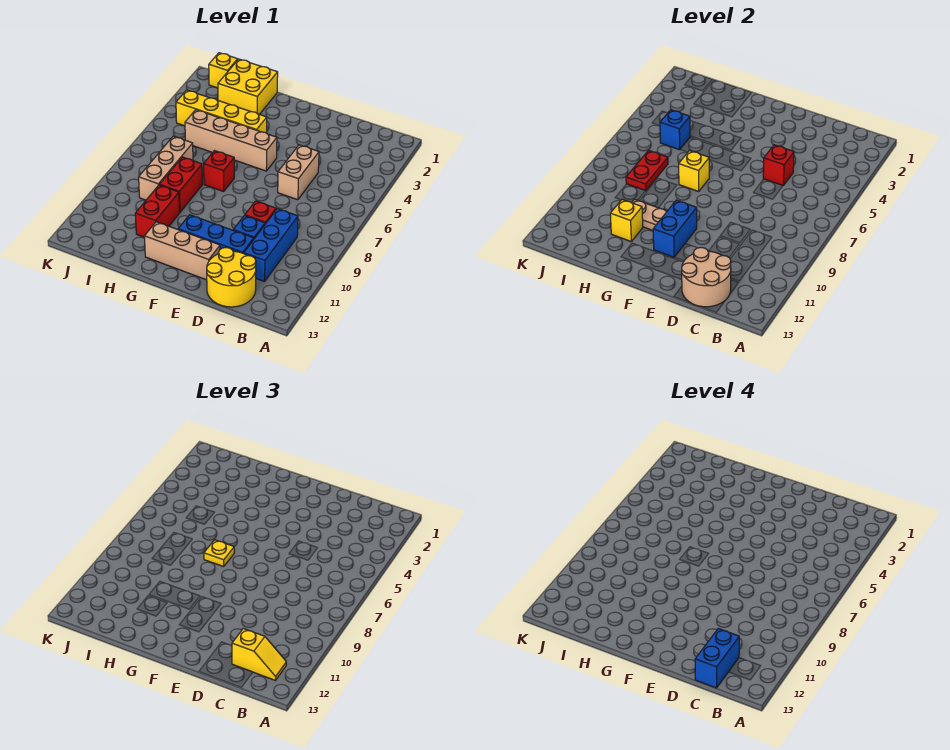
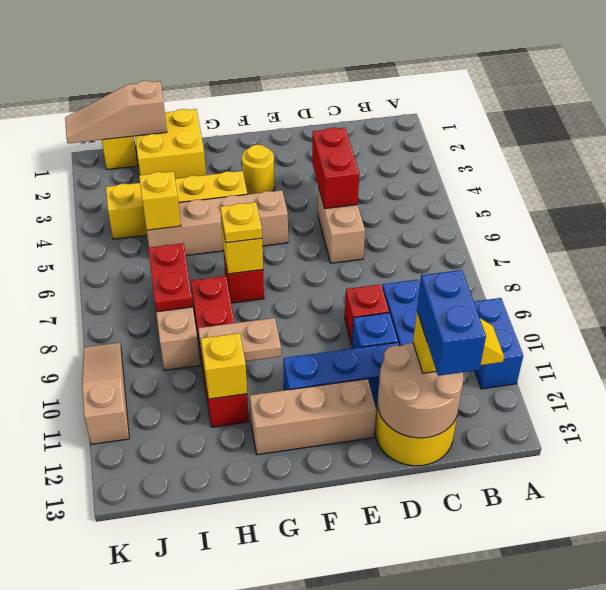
red 1x1 brick [763,145,794,185] -> red 1x2 brick [312,128,359,209]
none -> yellow 1x1 round brick [242,145,275,194]
blue 1x2 brick [653,200,697,257] -> blue 1x2 brick moved to [474,298,523,389]
none -> tan 1x3 slope [65,81,167,143]
blue 1x1 brick [660,110,690,150] -> yellow 1x1 brick [139,171,181,230]
none -> tan 1x3 slope [82,343,129,444]

